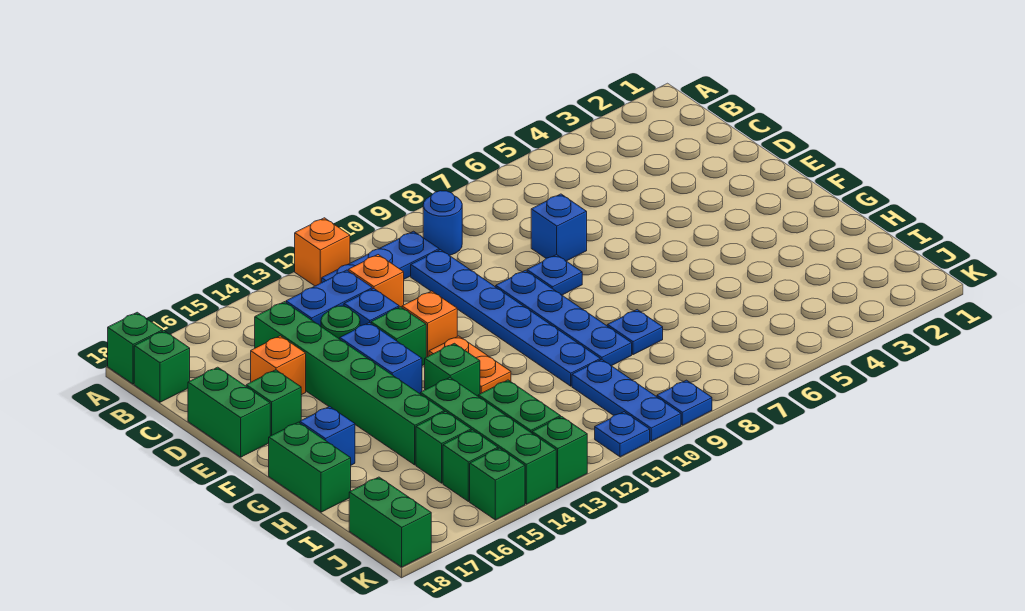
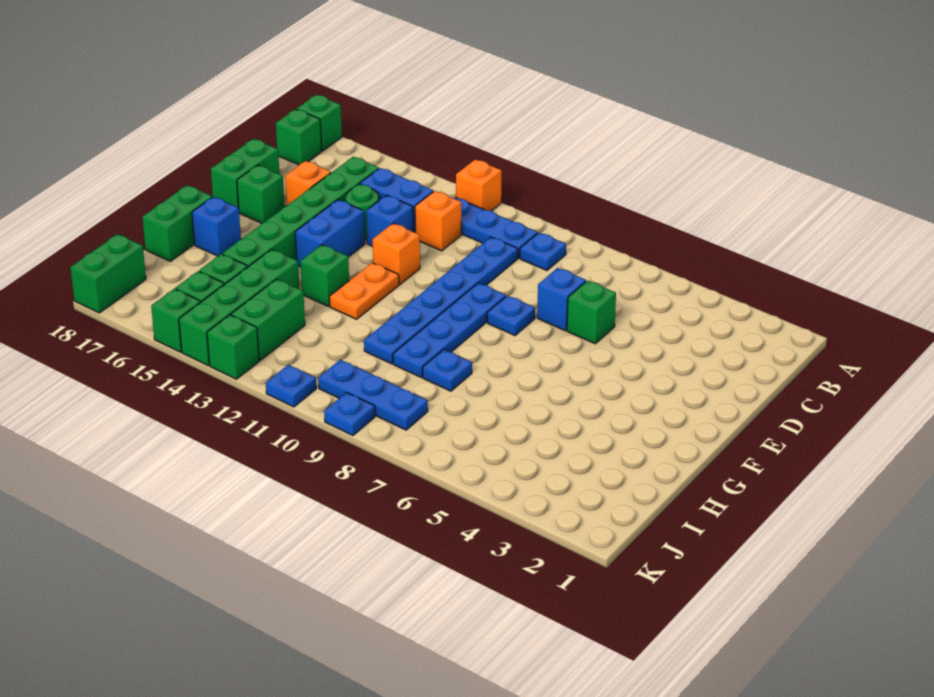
blue 1x1 round brick [423,191,462,255] -> blue 1x1 plate [520,233,566,270]
green 1x1 brick [371,307,426,366] -> green 1x1 brick moved to [567,281,616,344]
blue 1x3 plate [572,359,681,441] -> blue 1x3 plate turned to [318,360,428,430]

